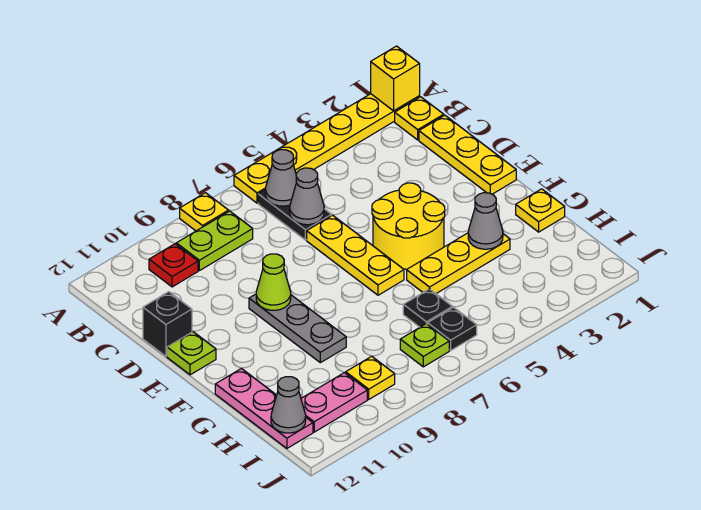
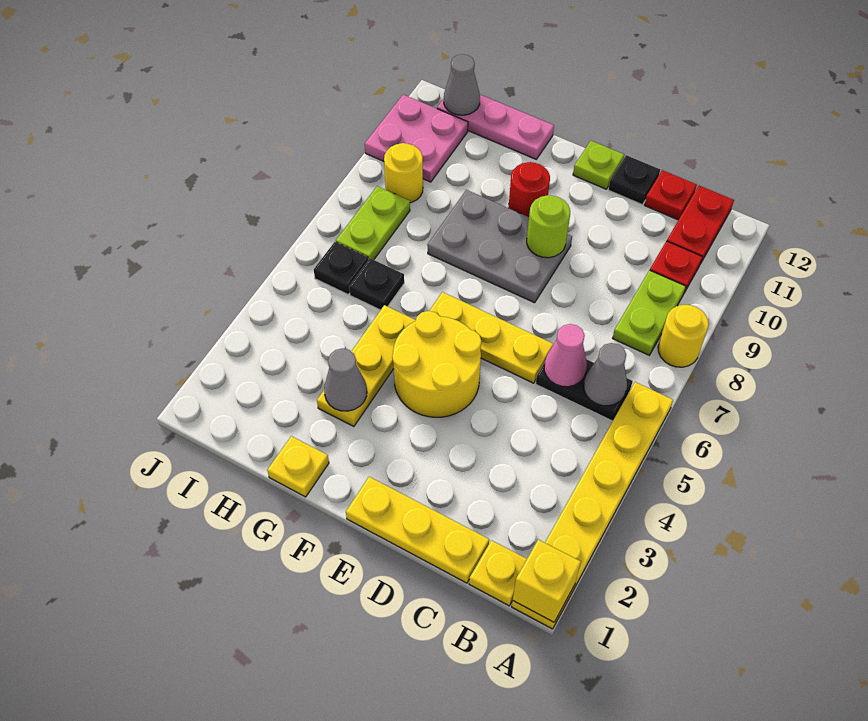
yellow 1x1 plate [180,193,229,231] -> yellow 1x1 round brick [658,305,709,367]
none -> red 1x2 plate [667,186,734,264]
grey 1x1 cone [290,168,324,225] -> pink 1x1 cone [544,324,587,387]
none -> red 1x1 plate [644,170,697,220]
black 1x1 brick [143,292,192,356] -> black 1x1 plate [608,155,660,205]
grey 1x3 plate [249,294,346,363] -> grey 2x3 plate [427,190,572,303]
lime 1x1 cone [256,254,291,310] -> lime 1x1 round brick [527,195,570,258]
none -> red 1x1 round brick [509,162,550,217]
lime 1x1 plate [400,324,449,367] -> lime 1x2 plate [336,186,410,260]
yellow 1x1 plate [346,356,395,399] -> yellow 1x1 round brick [384,143,423,203]
pink 1x2 plate [301,373,367,432] -> pink 2x2 plate [365,95,468,182]

